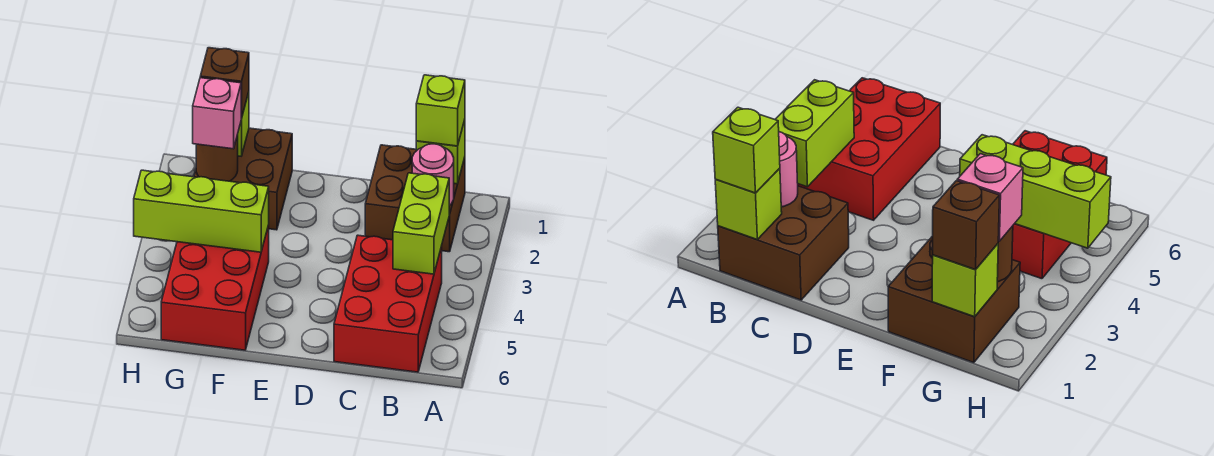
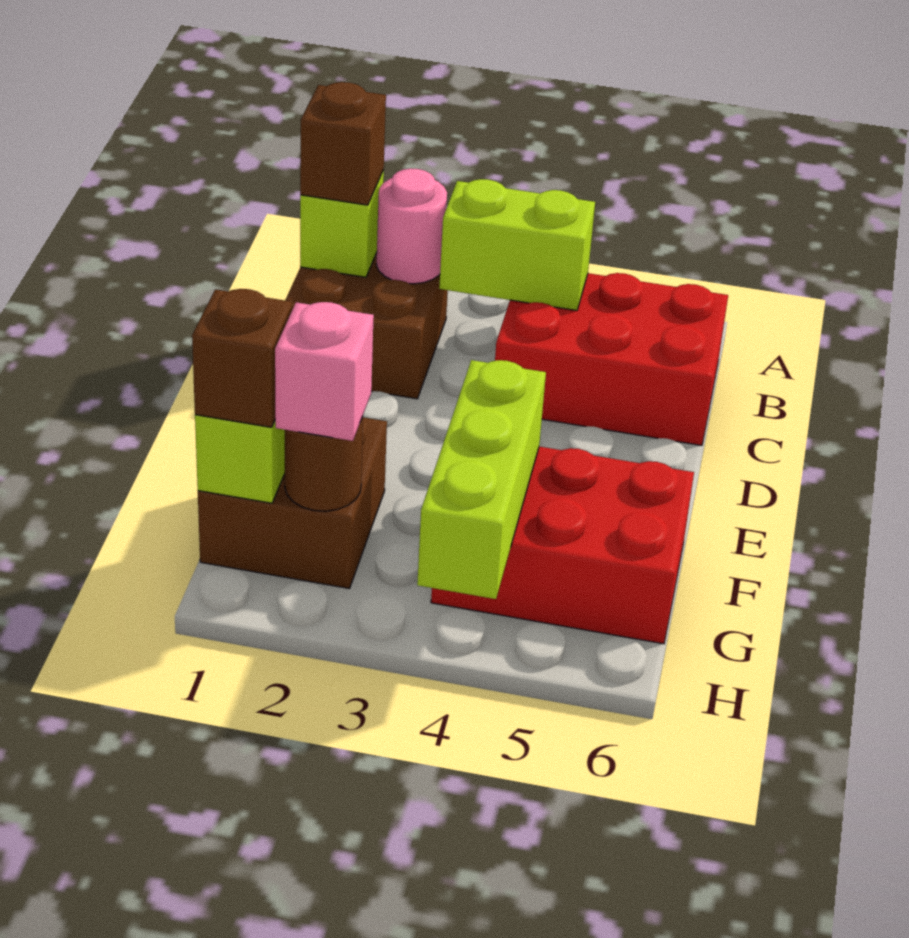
lime 1x1 brick [416,75,465,146] -> brown 1x1 brick [300,82,386,205]

